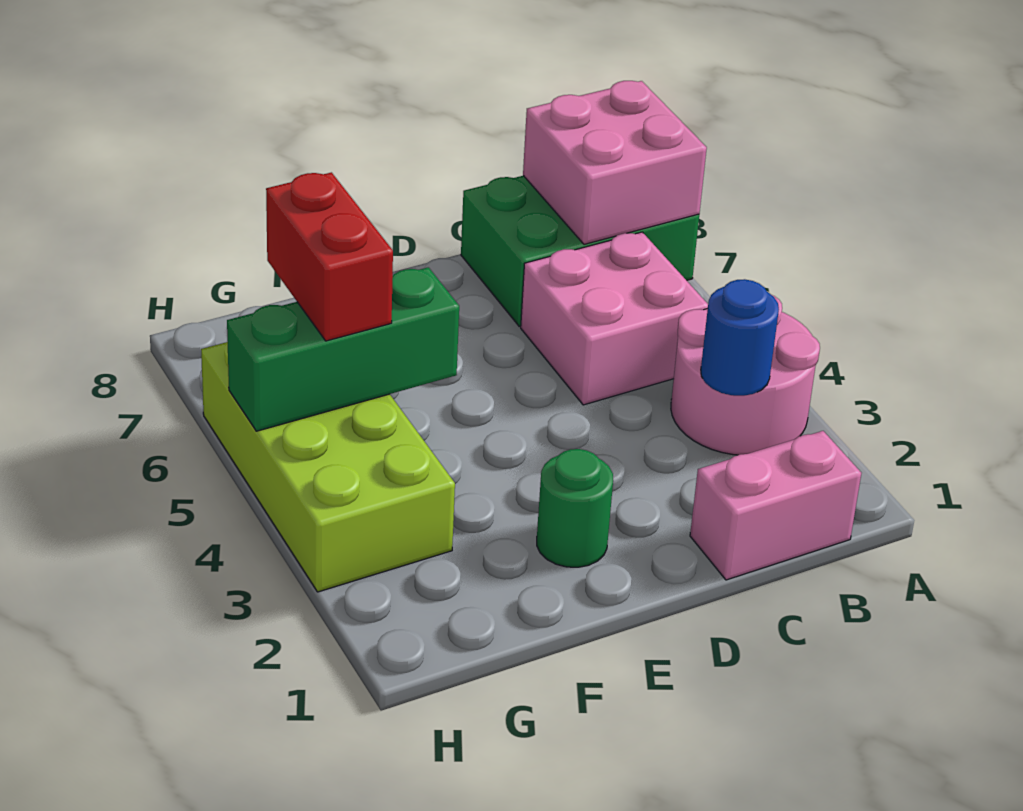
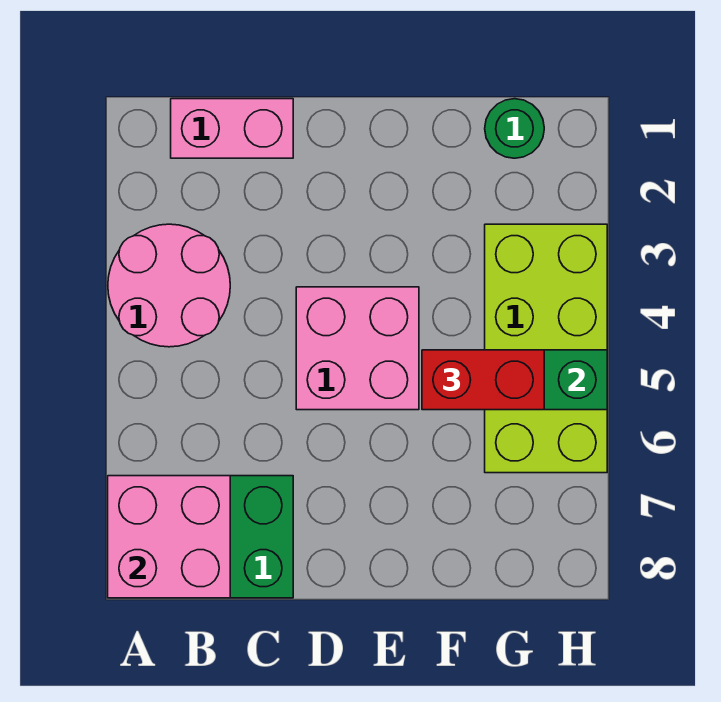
blue 1x1 round brick [701,279,779,396] -> none
pink 2x2 brick [521,232,708,405] -> pink 2x2 brick moved to [296,287,419,410]
green 1x1 round brick [537,449,613,567] -> green 1x1 round brick moved to [485,99,544,158]
red 1x2 brick [266,172,393,341] -> red 1x2 brick turned to [422,350,544,410]

